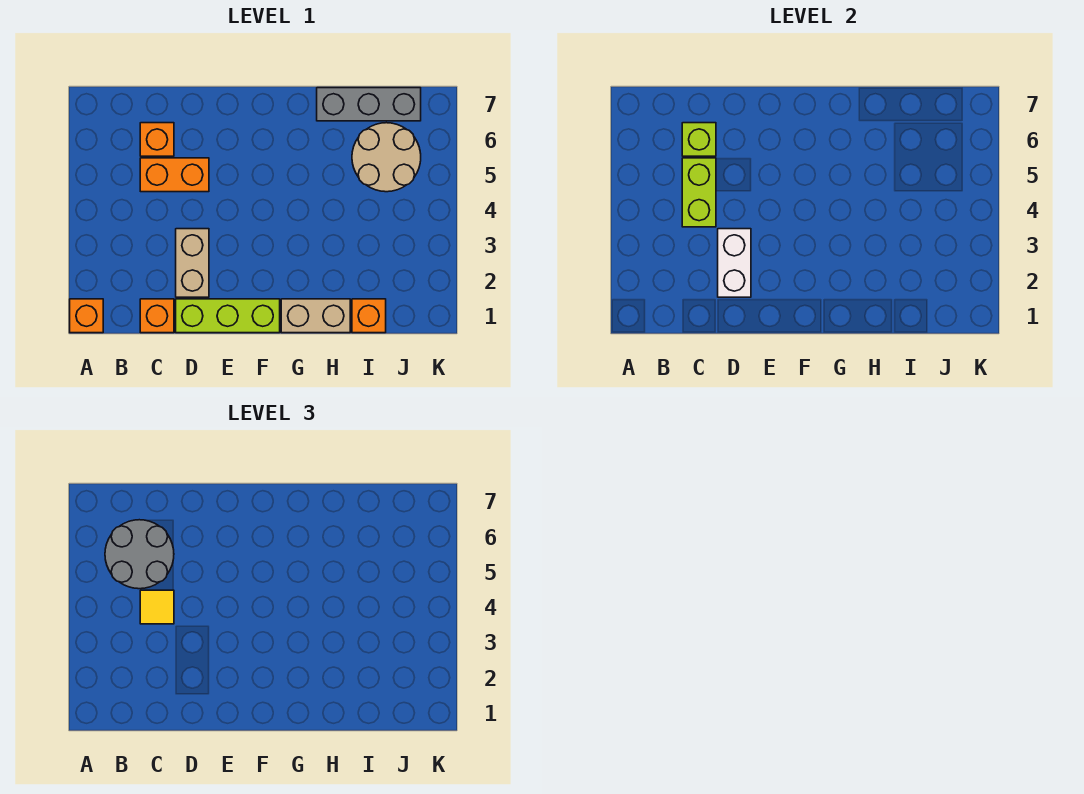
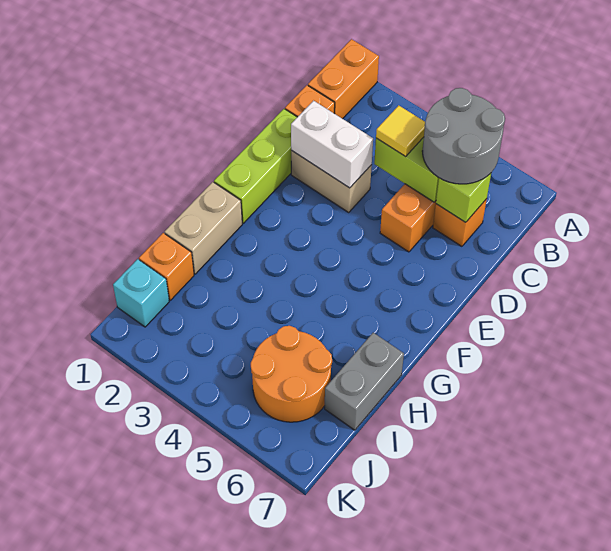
orange 1x1 brick [70,299,103,333] -> orange 1x2 brick [308,39,379,119]
grey 1x3 brick [317,88,421,121] -> grey 1x2 brick [325,333,404,430]
tan 2x2 round brick [352,123,421,192] -> orange 2x2 round brick [251,326,332,422]
none -> cyan 1x1 brick [113,259,169,327]

